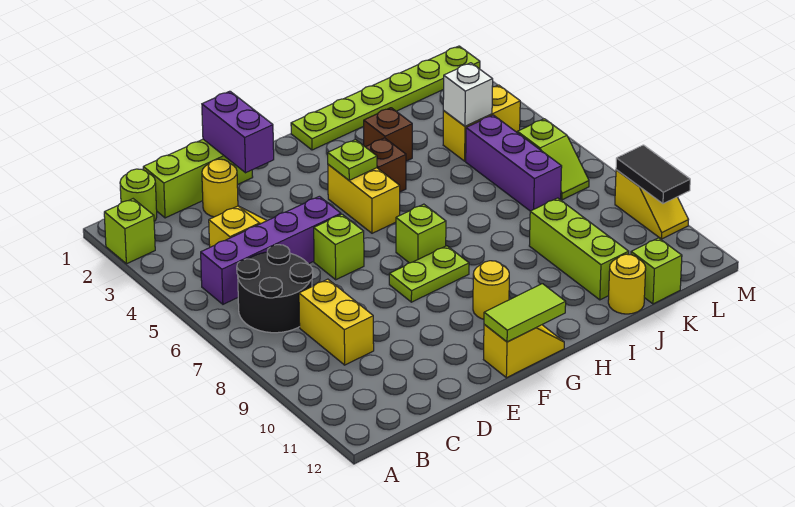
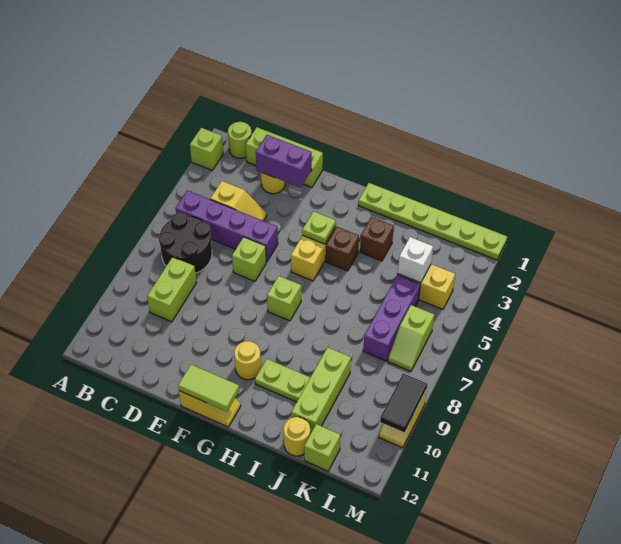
yellow 1x2 brick [299,279,374,365] -> lime 1x2 brick [147,257,196,322]
purple 1x2 brick [202,91,274,173] -> purple 1x2 brick turned to [256,135,312,188]
lime 1x2 plate [389,246,469,302] -> lime 1x2 plate moved to [255,359,310,402]

